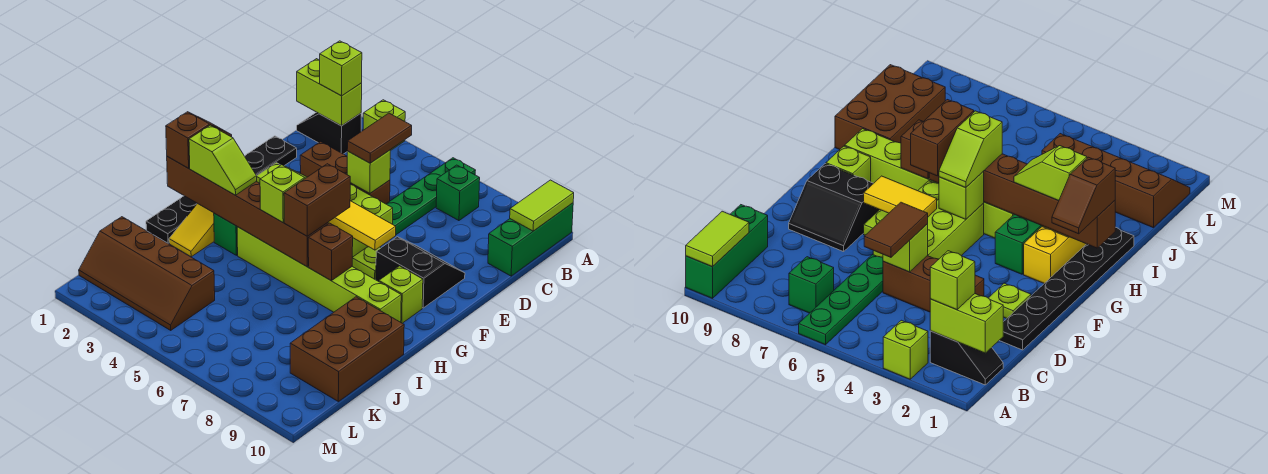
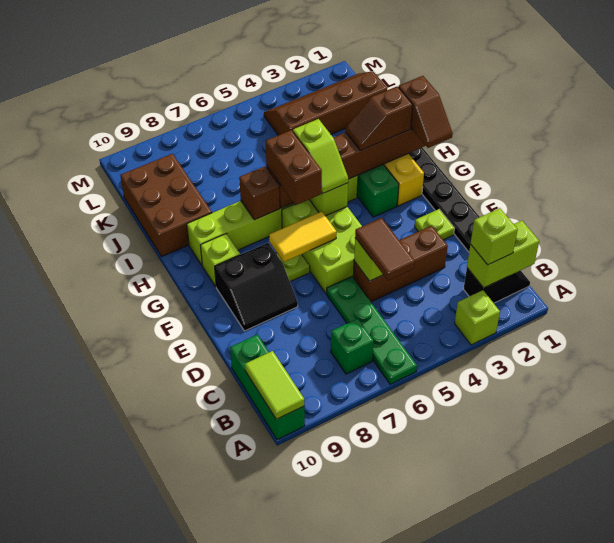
lime 1x2 slope [189,125,257,195] -> brown 1x2 slope [346,86,413,151]

